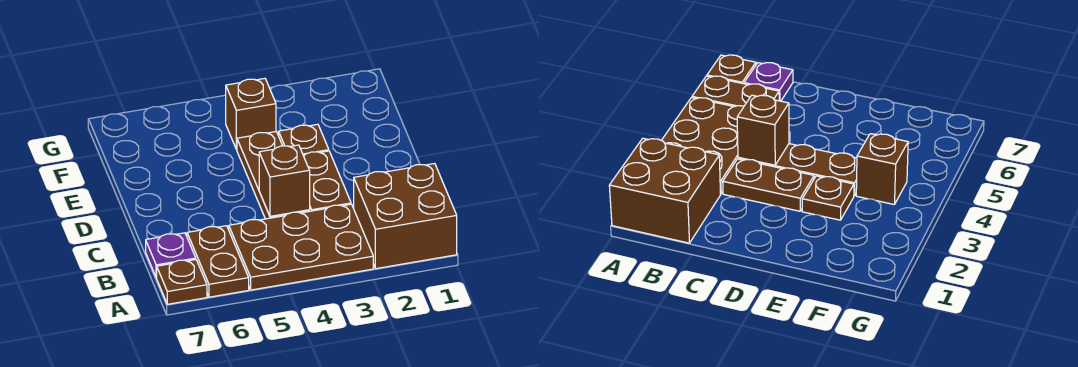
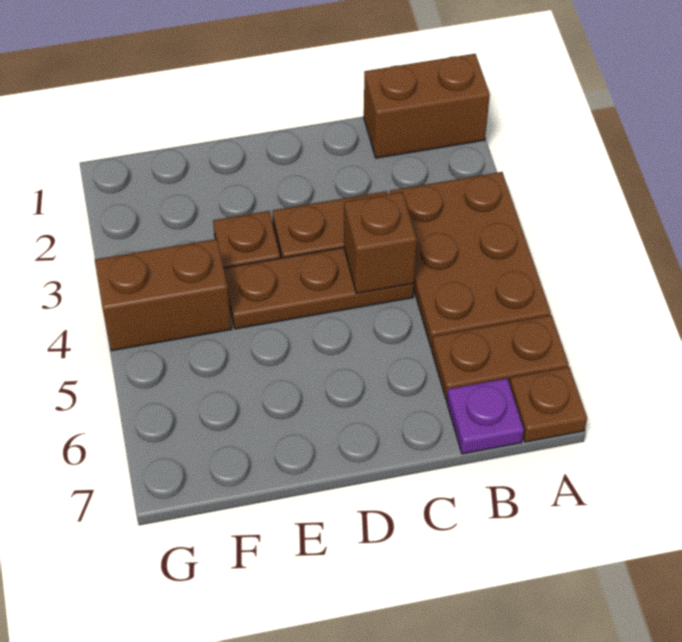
brown 2x2 brick [354,164,457,269] -> brown 1x2 brick [364,54,490,158]
brown 1x1 brick [226,78,276,150] -> brown 1x2 brick [95,239,232,351]

